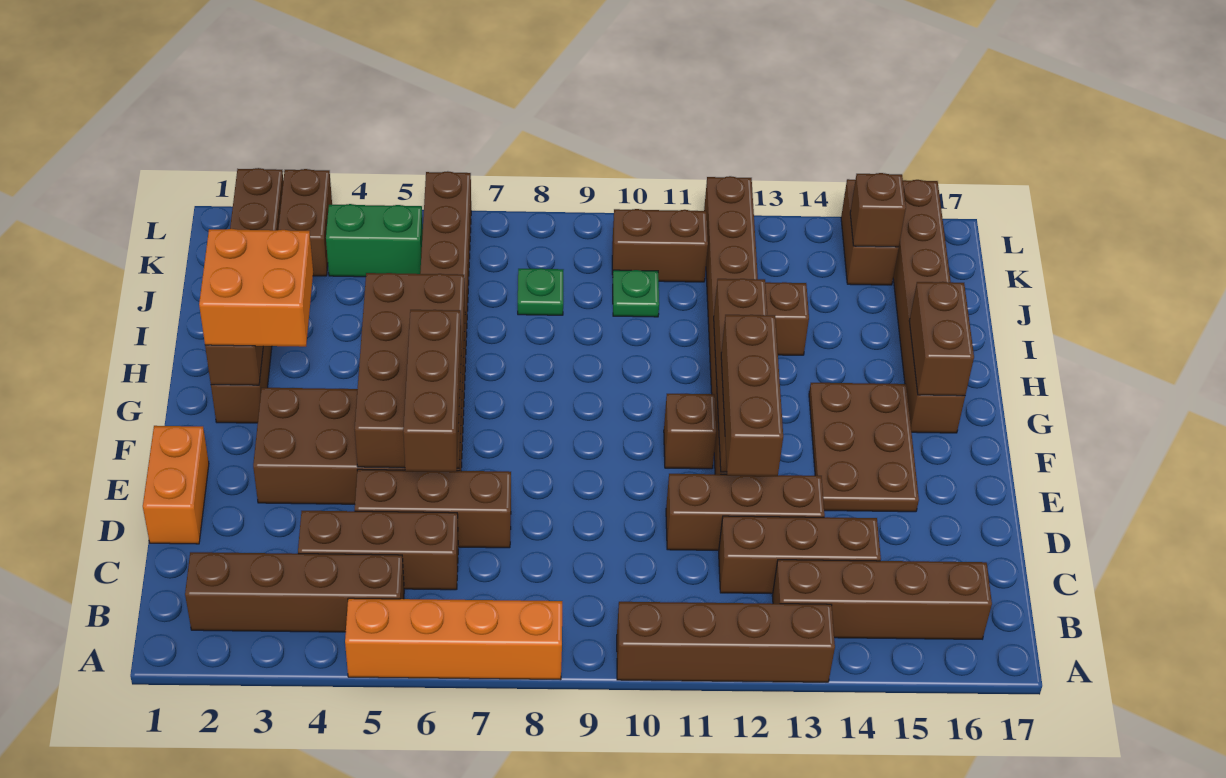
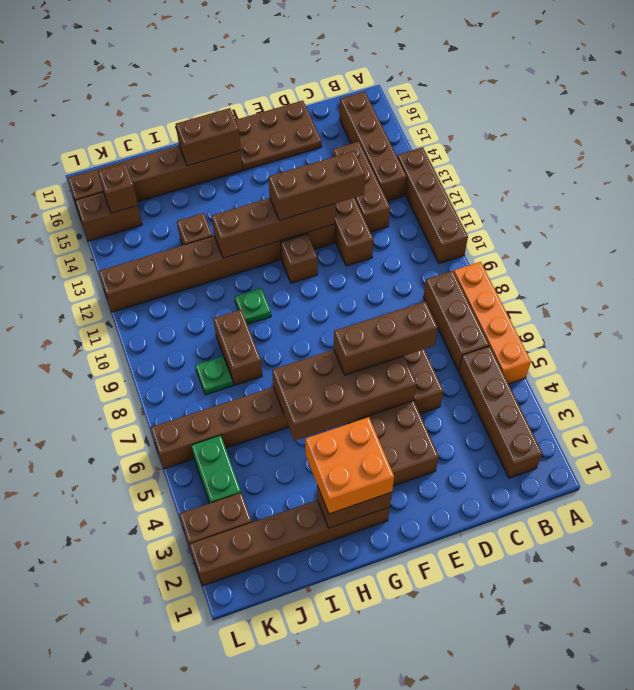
brown 1x3 brick [298,511,458,590] -> brown 1x3 brick moved to [423,271,489,371]
orange 1x2 brick [143,426,209,544] -> none
brown 2x3 plate [809,383,919,512] -> brown 2x3 plate moved to [235,101,322,170]
green 1x1 plate [613,270,659,317] -> green 1x1 plate moved to [235,288,271,324]
brown 1x2 brick [612,209,708,282] -> brown 1x2 brick moved to [213,310,262,385]

